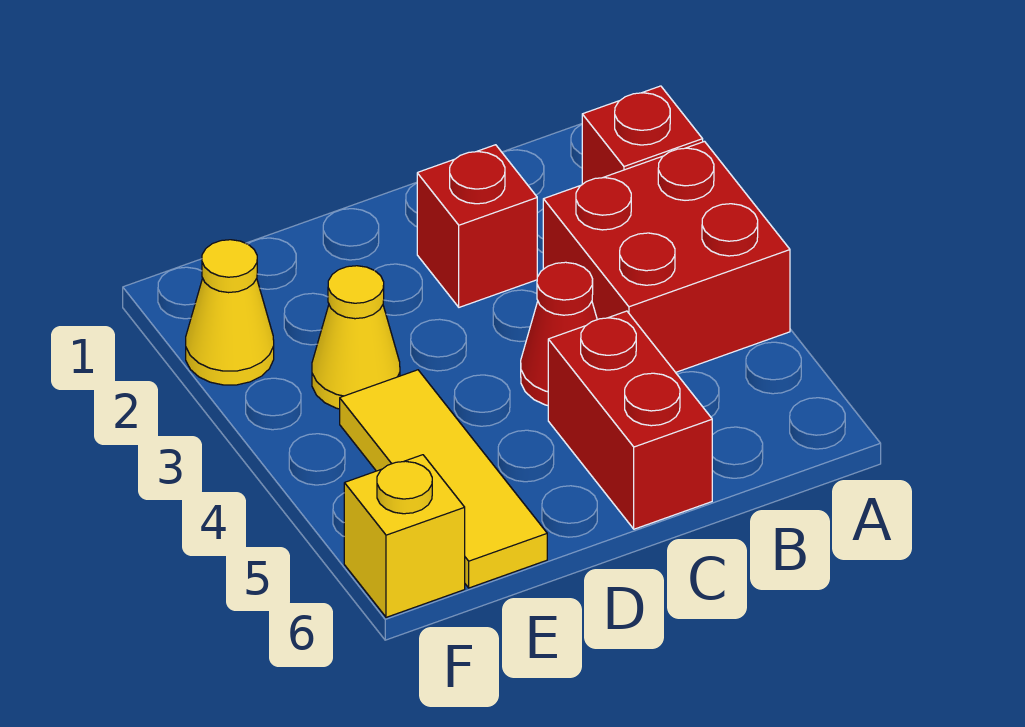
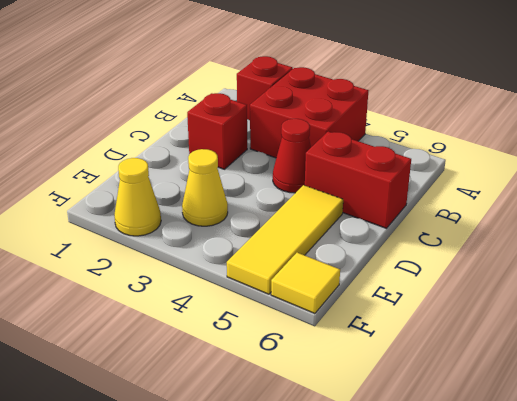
yellow 1x3 tile [340,370,547,588] -> yellow 1x3 tile turned to [227,185,343,294]
yellow 1x1 brick [344,455,465,617] -> yellow 1x1 tile [271,253,340,314]

